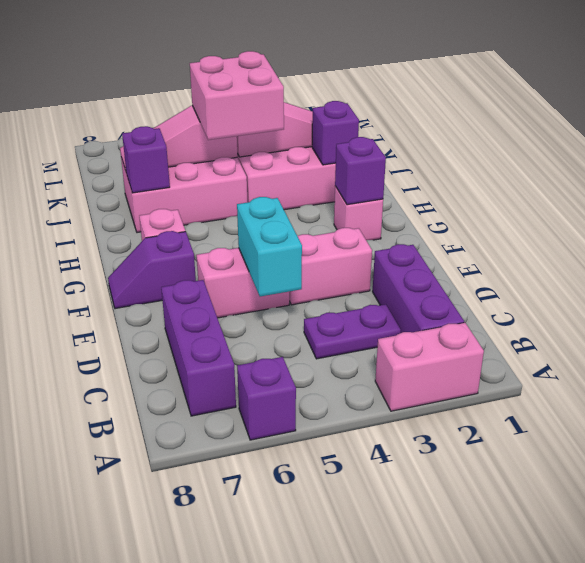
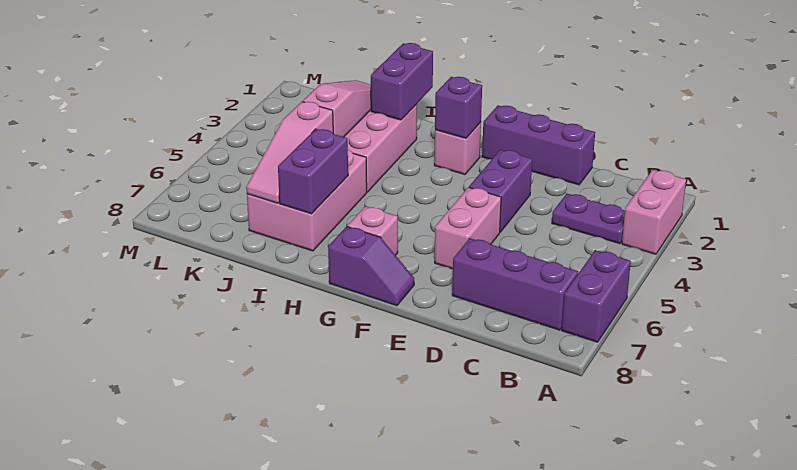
purple 1x1 brick [237,357,296,440] -> purple 1x2 brick [562,250,631,342]
purple 1x3 brick [373,244,464,333] -> purple 1x3 brick moved to [482,106,595,185]
purple 1x2 plate [304,304,401,359] -> purple 1x2 plate turned to [552,194,625,244]
cyan 1x2 brick [237,197,302,296] -> none
pink 1x2 brick [289,228,372,305] -> purple 1x2 brick [469,150,532,232]
purple 1x2 slope [108,231,196,309] -> purple 1x2 slope turned to [328,226,414,306]
purple 1x1 brick [312,101,359,165] -> purple 1x2 brick [371,43,433,120]
pink 2x2 brick [190,51,284,140] -> none
purple 1x1 brick [122,126,170,193] -> purple 1x2 brick [278,129,348,214]

